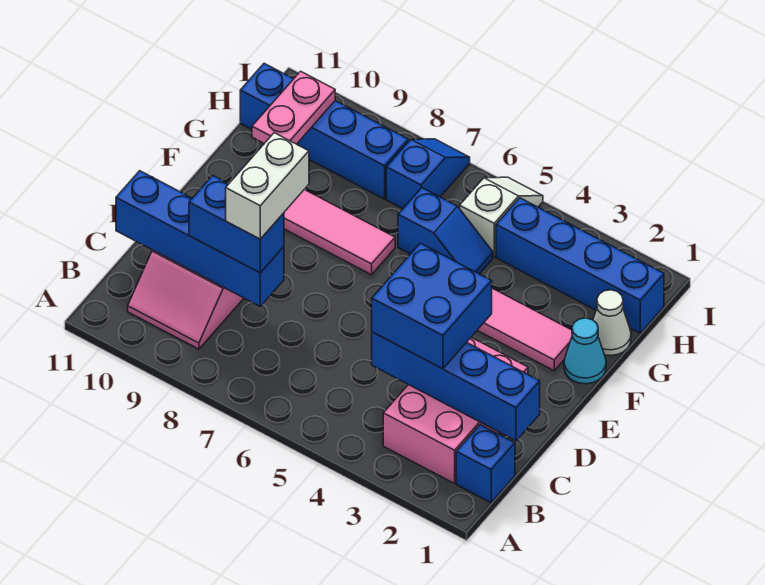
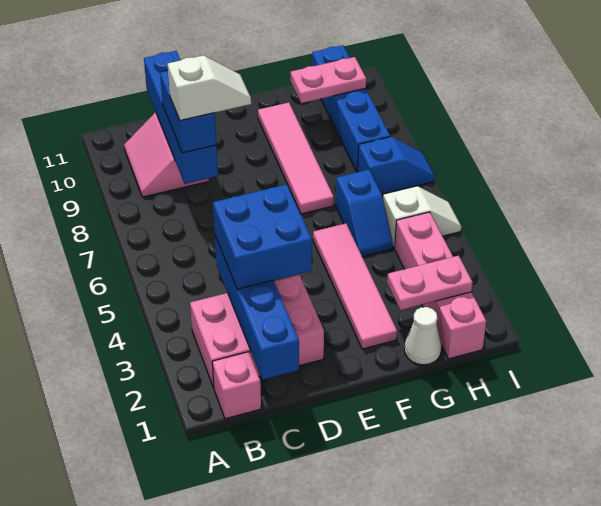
blue 1x1 brick [456,425,515,503] -> pink 1x1 brick [212,352,261,419]
white 1x2 brick [226,133,309,239] -> white 1x2 slope [168,55,251,121]
cyan 1x1 cone [564,318,606,384] -> none
none -> pink 1x2 plate [387,256,473,310]
blue 1x4 brick [496,198,664,333] -> pink 1x4 brick [395,212,486,359]

